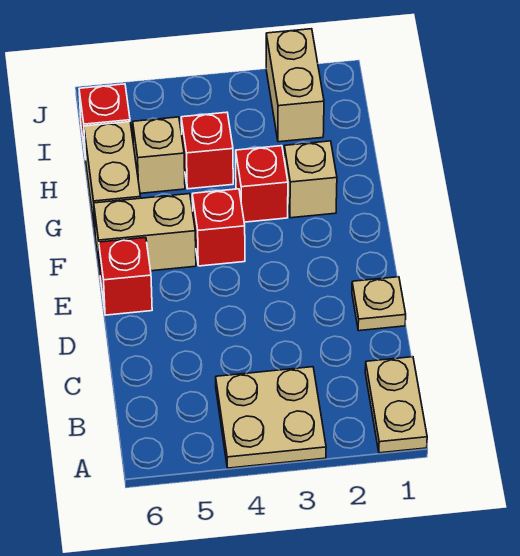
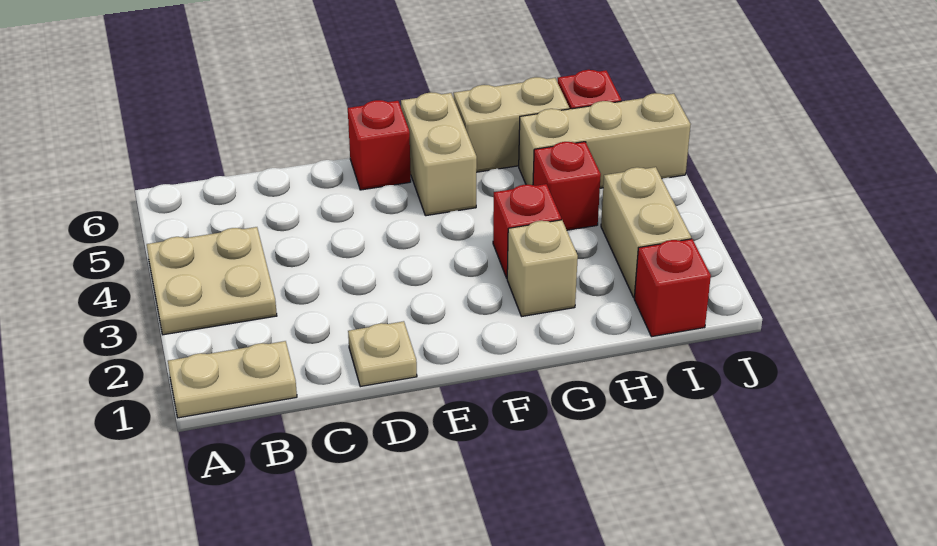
red 1x1 brick [192,189,245,266] -> red 1x1 brick moved to [634,239,711,337]
tan 1x1 brick [133,117,185,193] -> tan 1x3 brick [519,93,691,188]
tan 1x2 brick [266,29,324,142] -> tan 1x2 brick turned to [601,167,691,298]

